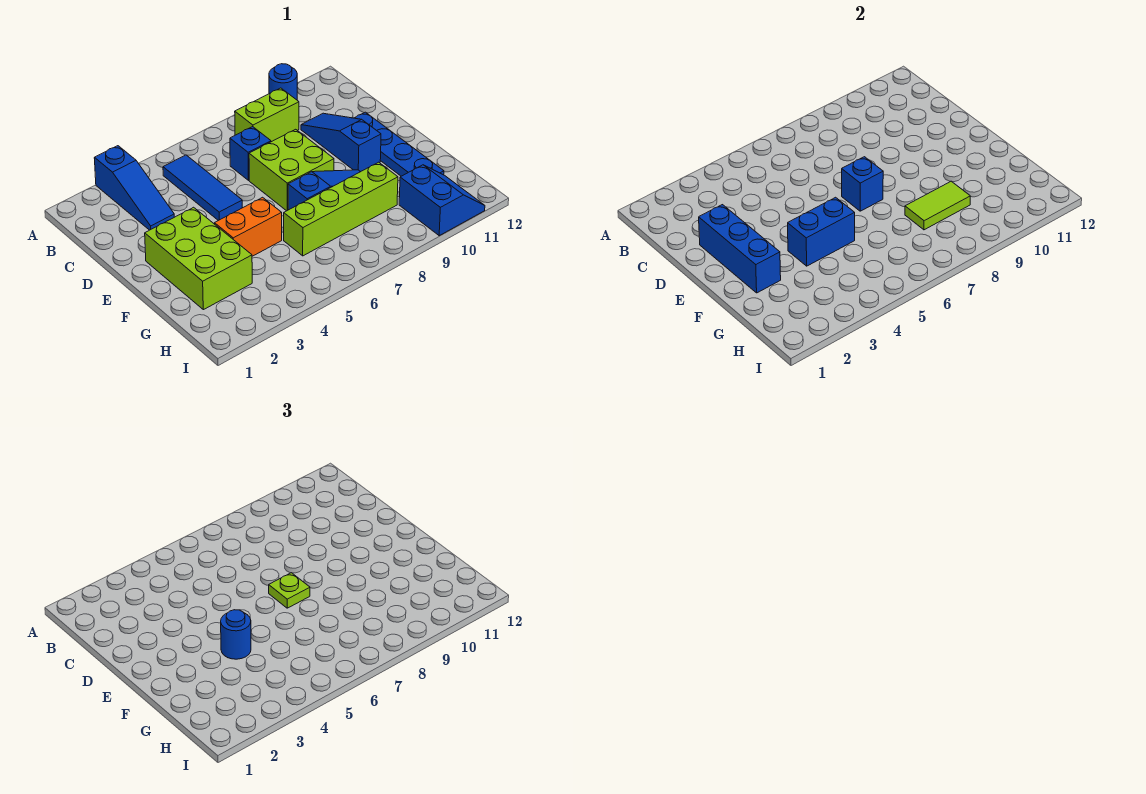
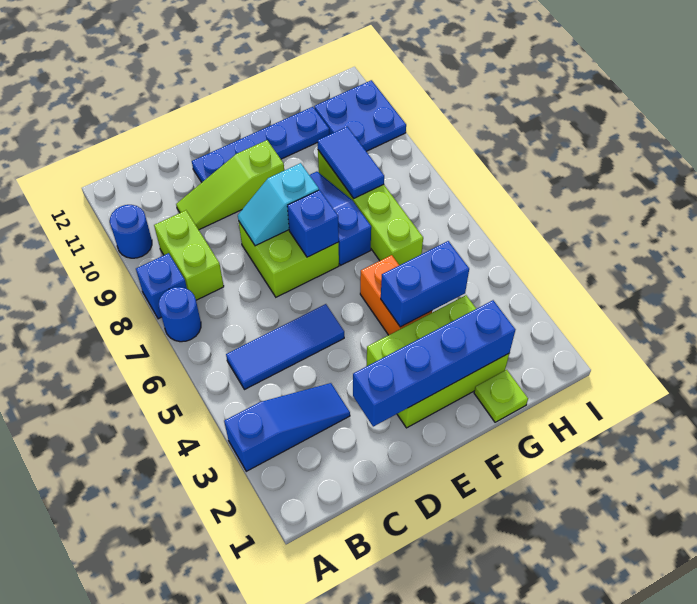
blue 1x1 brick [230,127,271,180] -> blue 1x1 brick moved to [136,253,187,319]
blue 1x3 slope [301,113,381,172] -> lime 1x3 slope [176,140,284,230]
blue 1x3 brick [699,205,781,293] -> blue 1x4 brick [353,300,515,427]
none -> cyan 1x2 slope [238,163,319,246]
lime 1x1 plate [269,573,310,608] -> lime 1x1 plate moved to [474,370,528,422]
blue 1x2 brick [788,197,855,266] -> blue 1x2 brick turned to [381,241,469,327]
blue 1x1 round brick [221,610,251,659] -> blue 1x1 round brick moved to [159,287,201,342]
lime 1x2 tile [905,181,970,230] -> blue 1x2 tile [318,127,384,198]
blue 2x2 slope [399,165,485,236] -> blue 2x2 plate [314,80,406,151]

